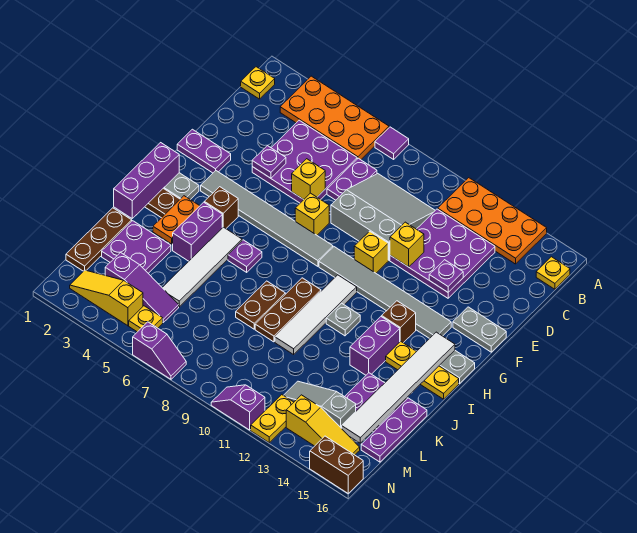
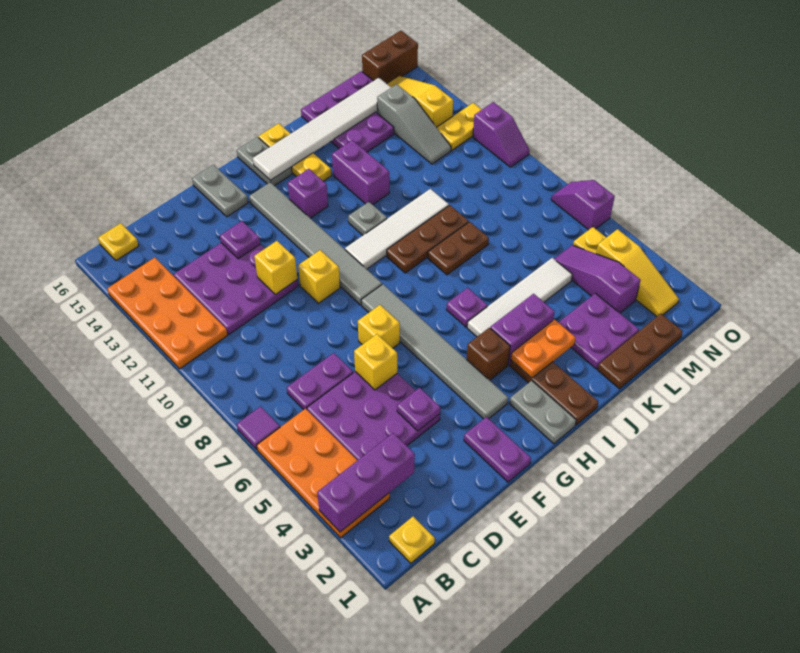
grey 3x3 slope [331,174,435,260] -> none
purple 1x3 brick [114,143,179,218] -> purple 1x3 brick moved to [317,433,415,532]
brown 1x1 brick [382,301,416,343] -> purple 1x1 brick [288,169,328,218]
purple 1x2 brick [350,317,400,375] -> purple 1x2 brick turned to [332,140,389,205]
brown 1x2 brick [310,436,363,493] -> brown 1x2 brick turned to [362,31,418,84]

